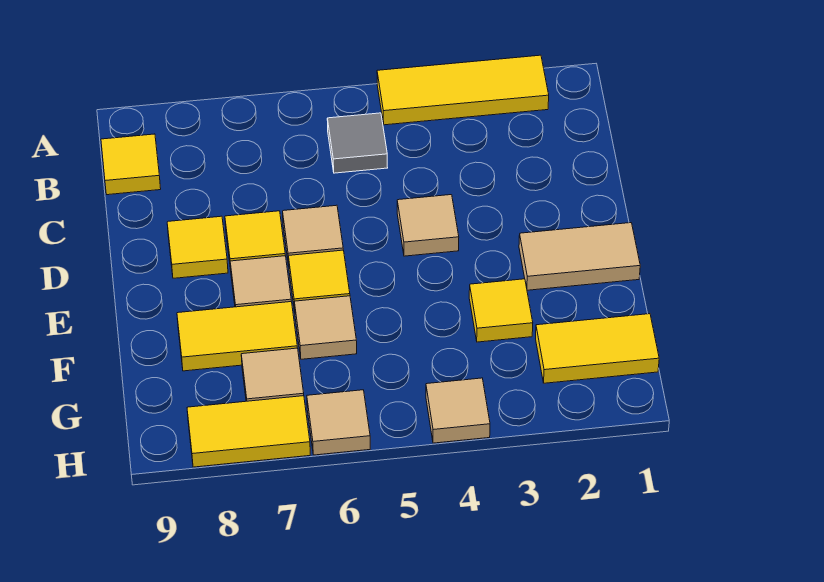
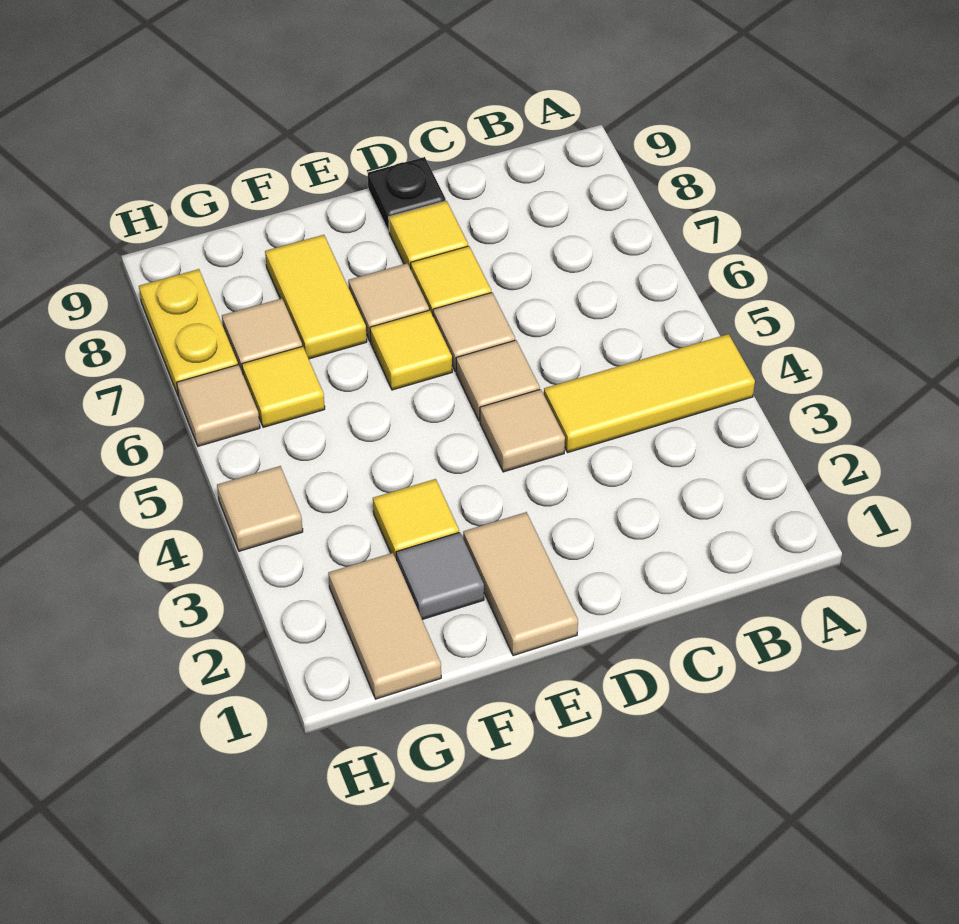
yellow 1x3 tile [377,55,549,125] -> yellow 1x3 tile turned to [544,334,755,453]
grey 1x1 tile [327,113,388,173] -> grey 1x1 tile moved to [396,532,484,619]
yellow 1x1 tile [101,134,161,195] -> yellow 1x1 tile moved to [242,346,325,427]
none -> black 1x1 plate [368,157,446,231]
tan 1x1 tile [294,296,357,359] -> tan 1x1 tile moved to [456,340,540,421]
yellow 1x2 tile [536,314,659,383] -> tan 1x2 tile [328,553,441,699]
yellow 1x2 tile [187,396,310,467] -> yellow 1x2 plate [139,269,238,396]

